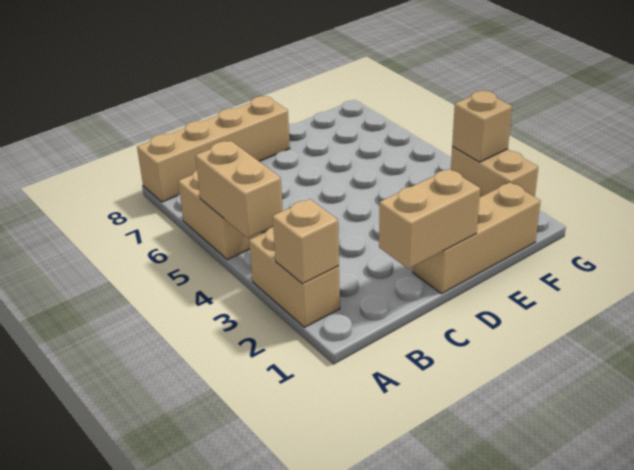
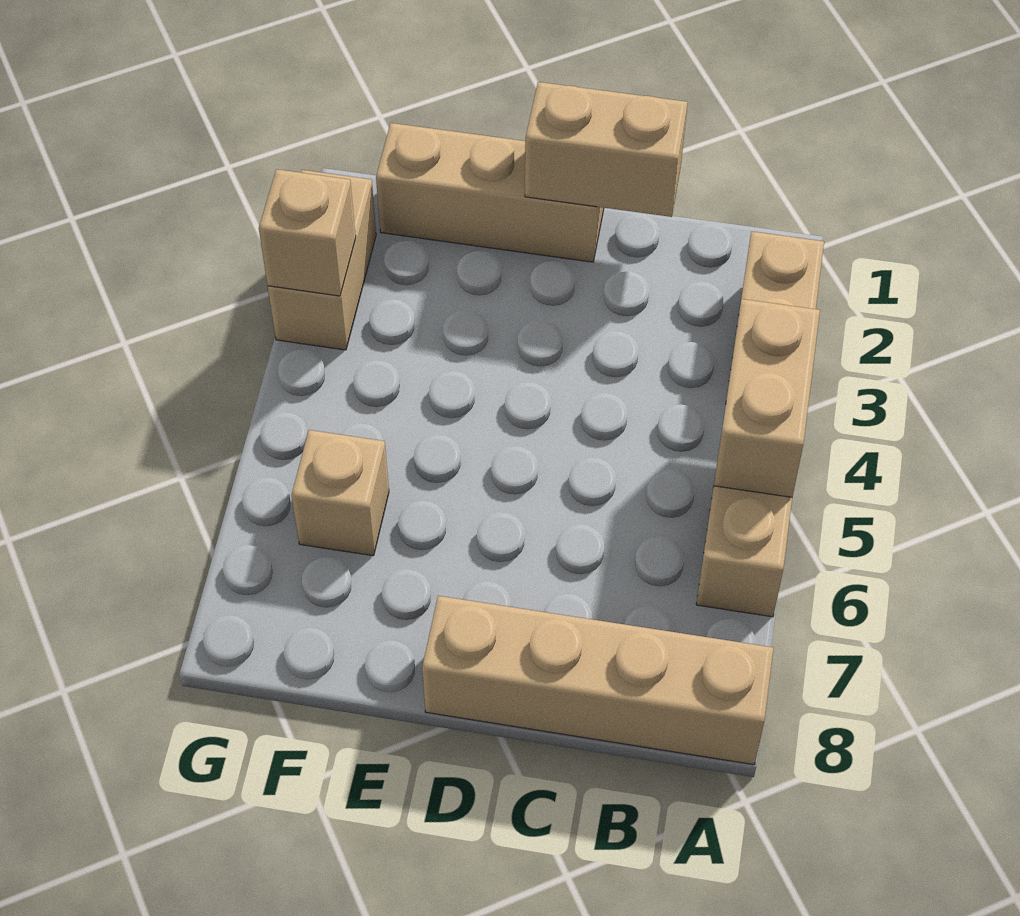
tan 1x1 brick [273,199,339,284] -> tan 1x1 brick moved to [291,430,389,556]

